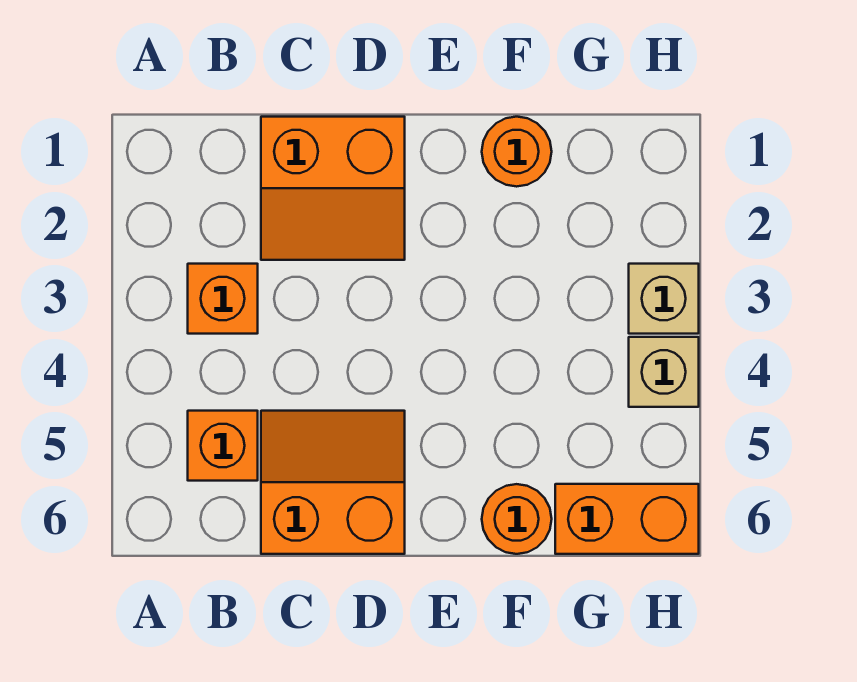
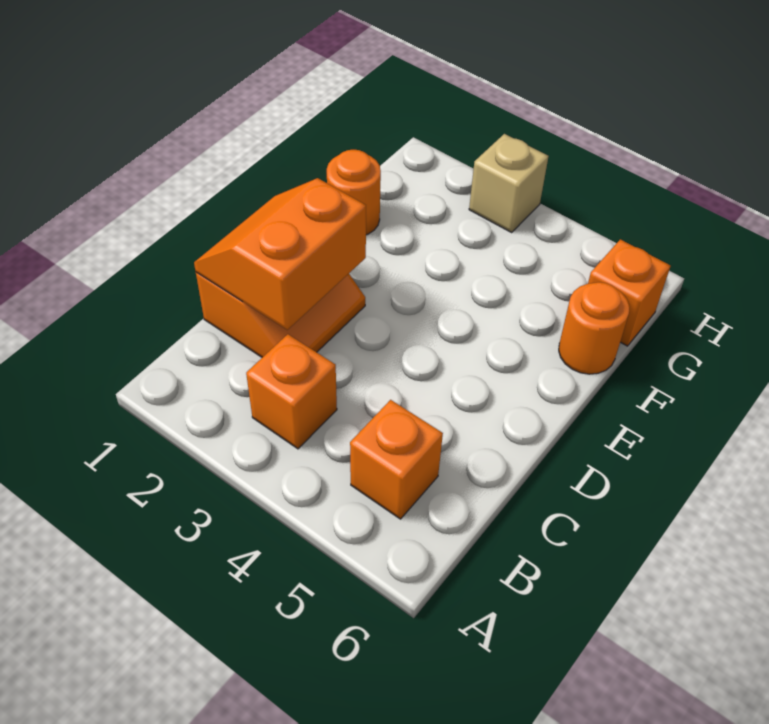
orange 2x2 slope [261,411,405,554] -> orange 2x2 slope moved to [194,178,366,330]
orange 1x2 brick [555,484,699,554] -> orange 1x1 brick [588,239,671,346]
tan 1x1 brick [629,337,699,407] -> none

